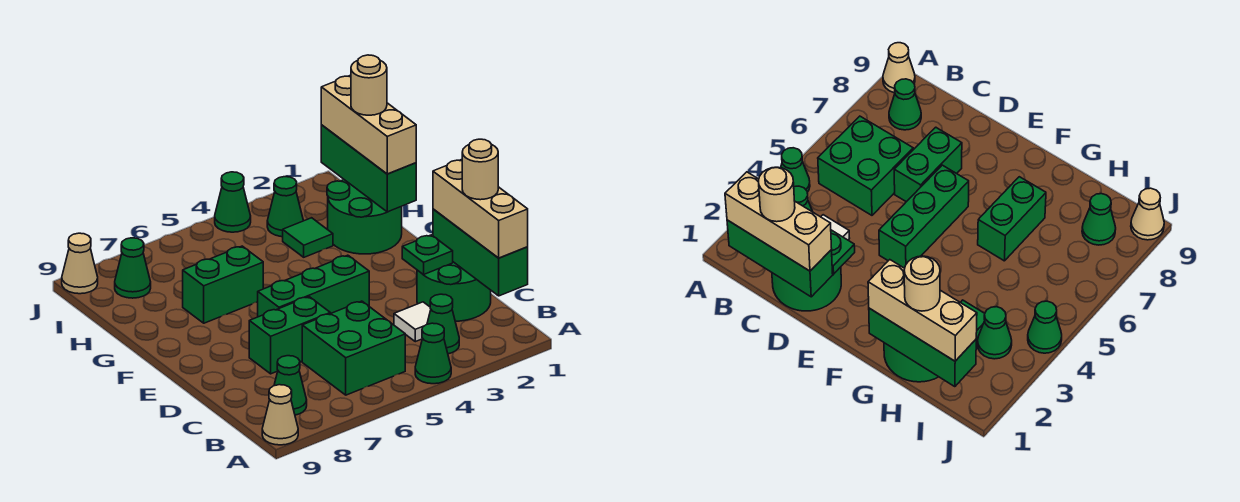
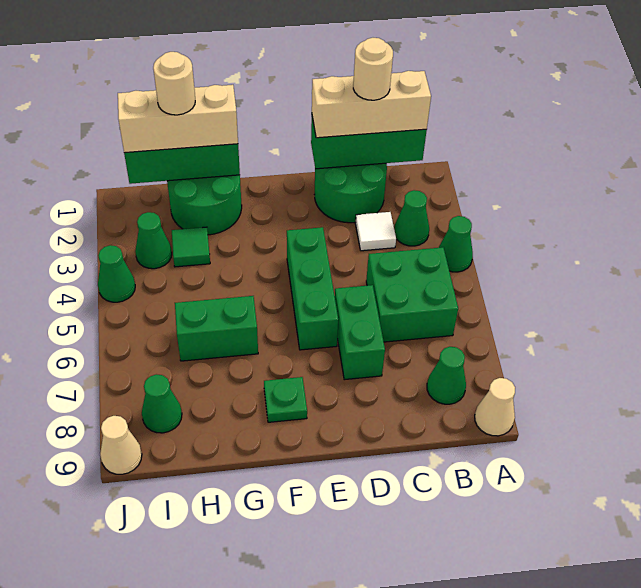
green 1x1 plate [402,235,453,275] -> green 1x1 plate moved to [264,377,307,422]
green 1x2 brick [183,246,263,323] -> green 1x2 brick turned to [175,296,258,361]

